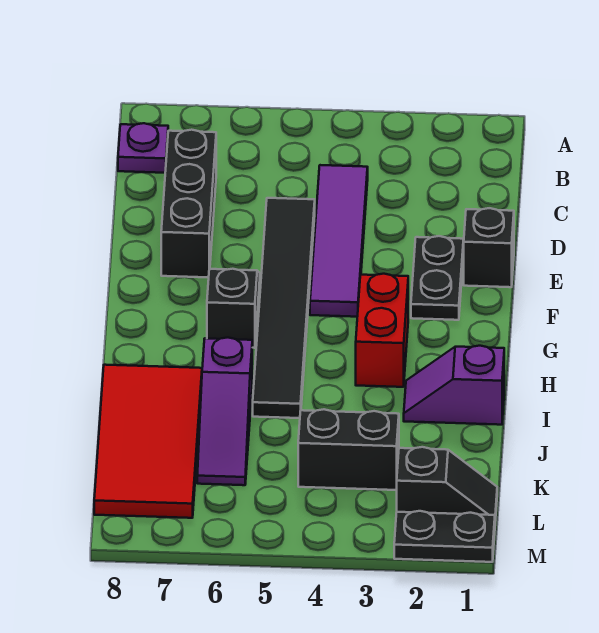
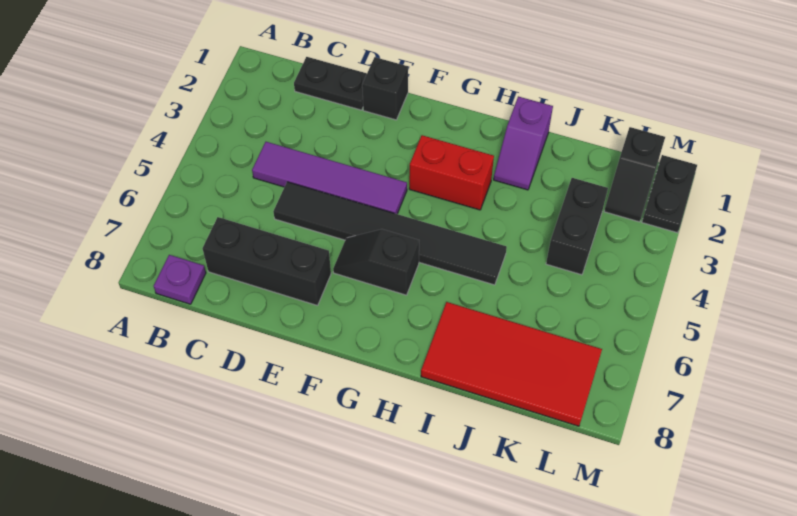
black 1x2 plate [411,236,464,320] -> black 1x2 plate moved to [294,57,367,110]
purple 1x3 slope [197,338,252,485] -> none
black 1x2 slope [397,447,497,521] -> black 1x2 slope turned to [604,127,665,222]

